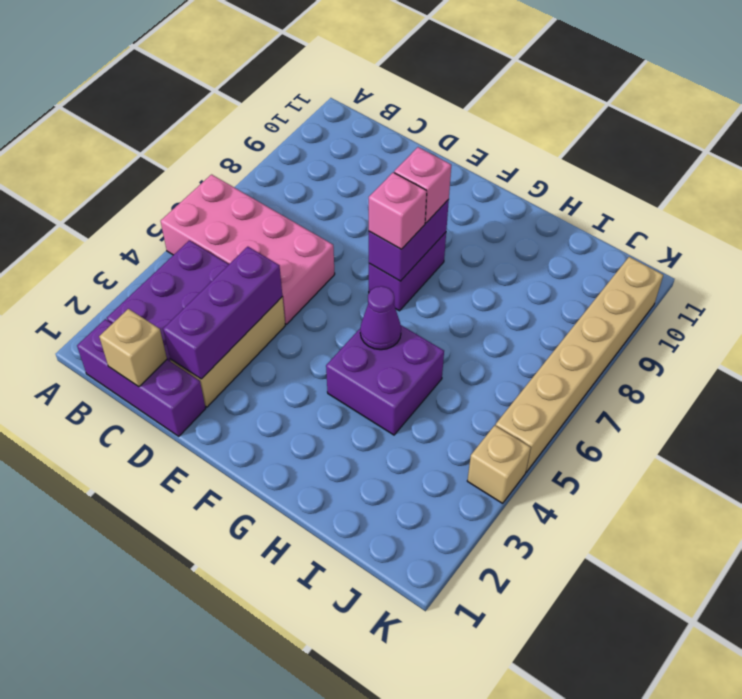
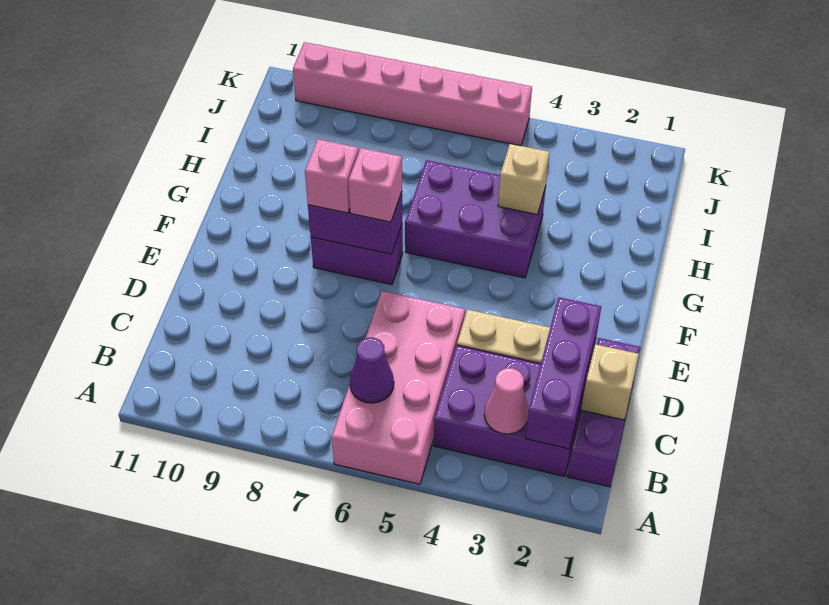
none -> pink 1x1 cone [484,368,529,434]
purple 1x3 brick [163,247,282,379] -> purple 1x3 brick turned to [526,297,601,449]
purple 2x2 brick [326,325,444,435] -> purple 2x3 brick [405,160,546,278]
purple 1x1 cone [360,286,401,350] -> purple 1x1 cone moved to [350,338,394,403]
tan 1x1 brick [467,425,531,503] -> tan 1x1 brick moved to [498,144,549,215]
tan 1x6 brick [496,257,663,472] -> pink 1x6 brick [293,42,532,146]

